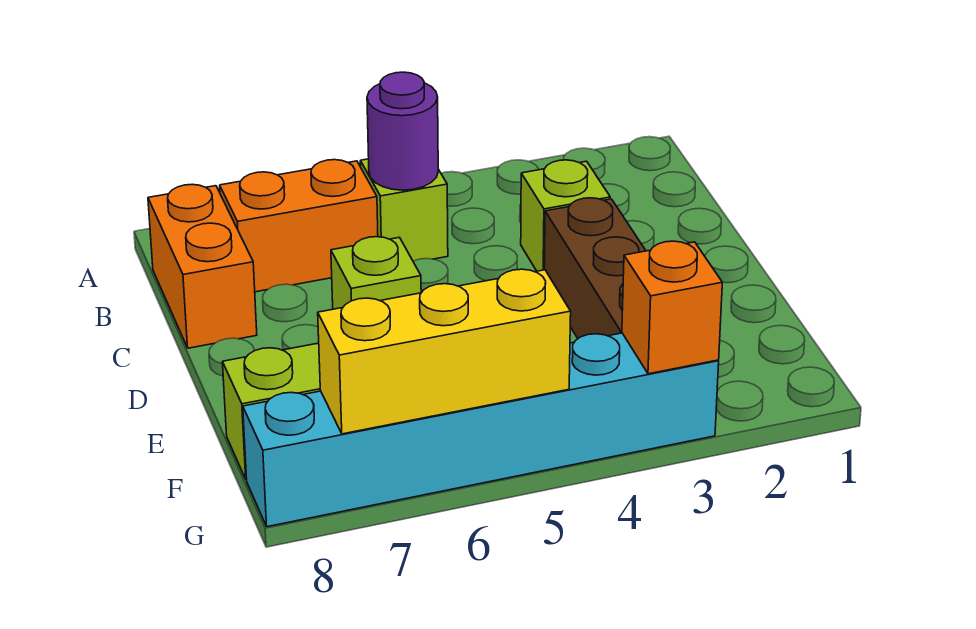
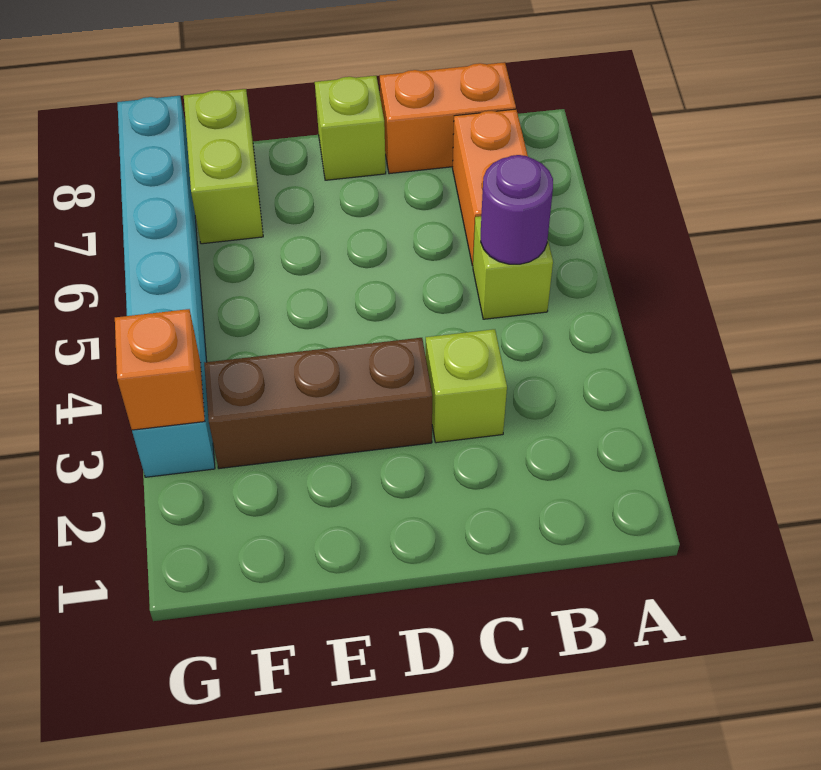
lime 1x1 brick [331,237,421,309] -> lime 1x1 brick moved to [315,76,386,180]
yellow 1x3 brick [318,269,571,434] -> none

